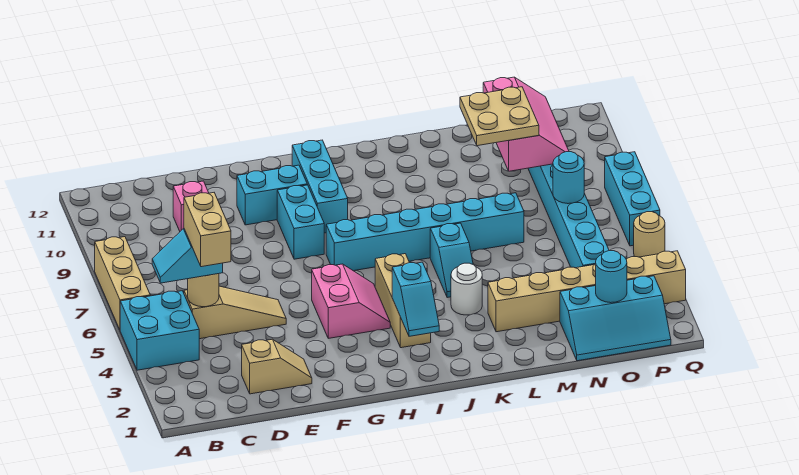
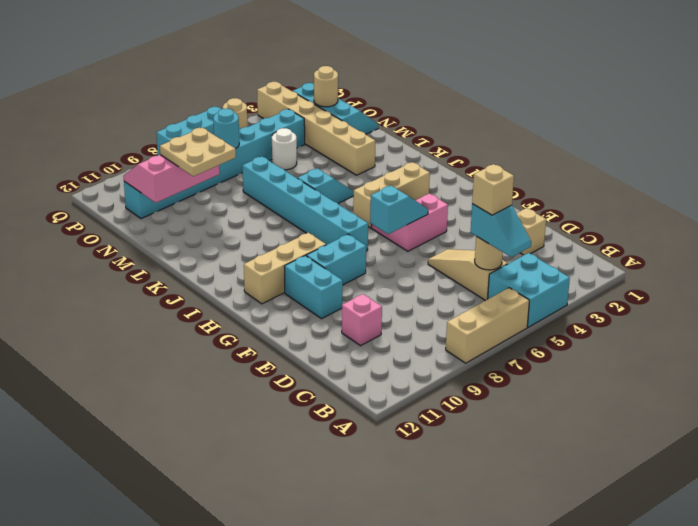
tan 1x2 brick [184,193,231,267] -> tan 1x1 brick [472,164,514,215]
cyan 1x3 brick [292,140,348,233] -> tan 1x3 brick [244,233,326,304]
cyan 1x2 slope [392,262,439,336] -> cyan 1x2 slope moved to [370,185,428,234]
white 1x1 round brick [451,263,482,315] -> white 1x1 round brick moved to [272,128,297,170]
cyan 1x1 round brick [596,251,627,303] -> tan 1x1 round brick [314,66,338,107]

